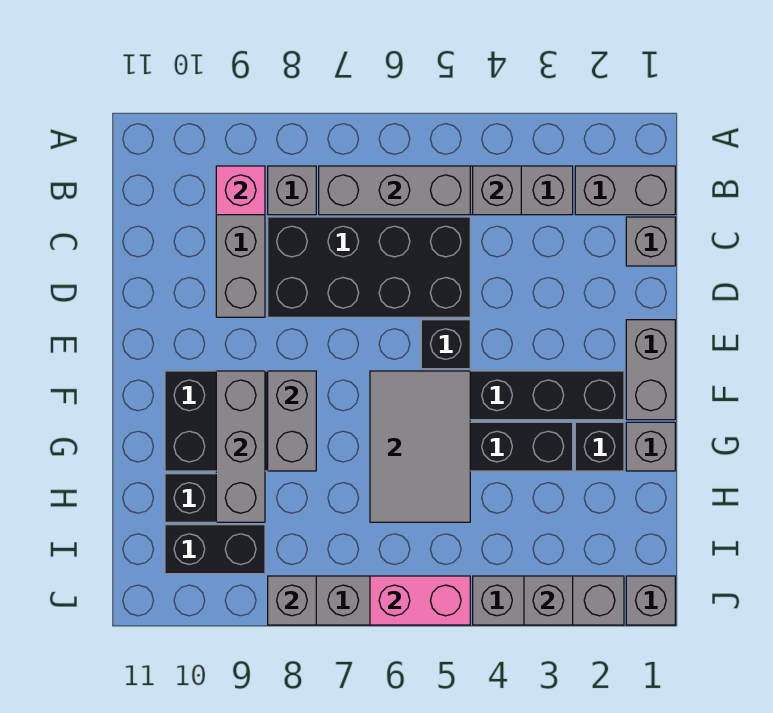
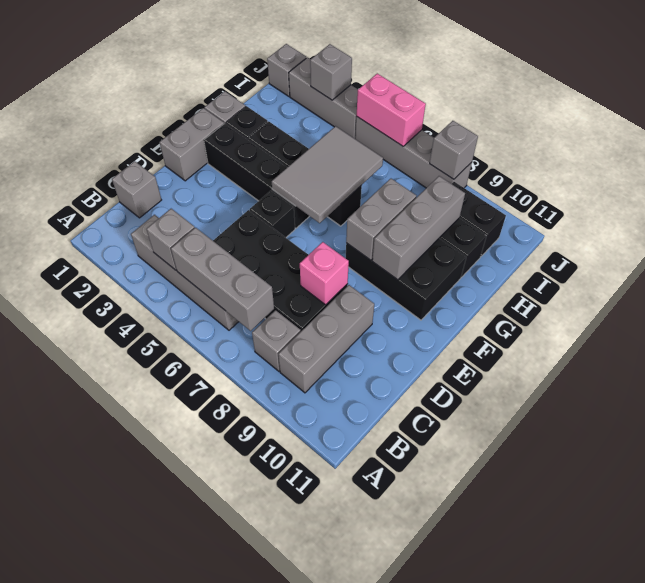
grey 1x2 brick [575,166,675,215] -> none
pink 1x1 brick [216,166,265,215] -> pink 1x1 brick moved to [300,242,349,305]

